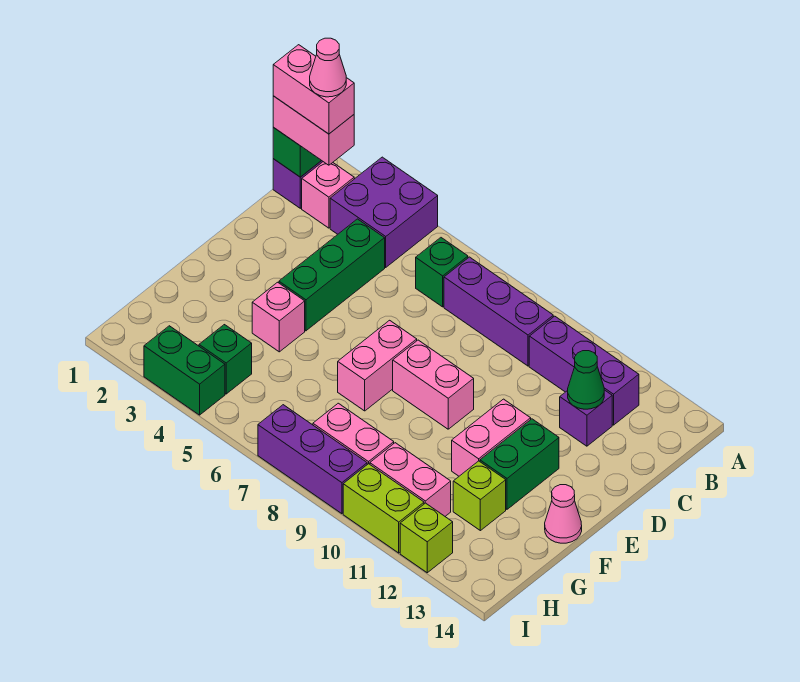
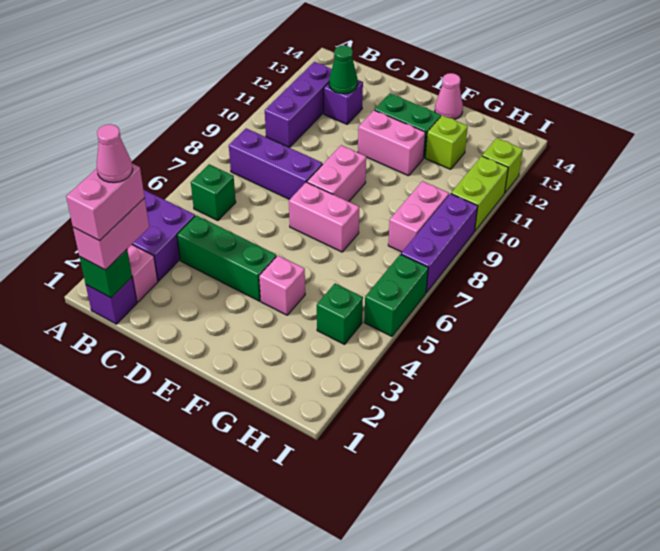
purple 1x3 brick [444,257,553,366] -> purple 1x3 brick turned to [229,128,323,199]
pink 1x2 brick [370,443,451,516] -> none
green 1x2 brick [144,326,225,415] -> green 1x2 brick moved to [364,254,428,336]

